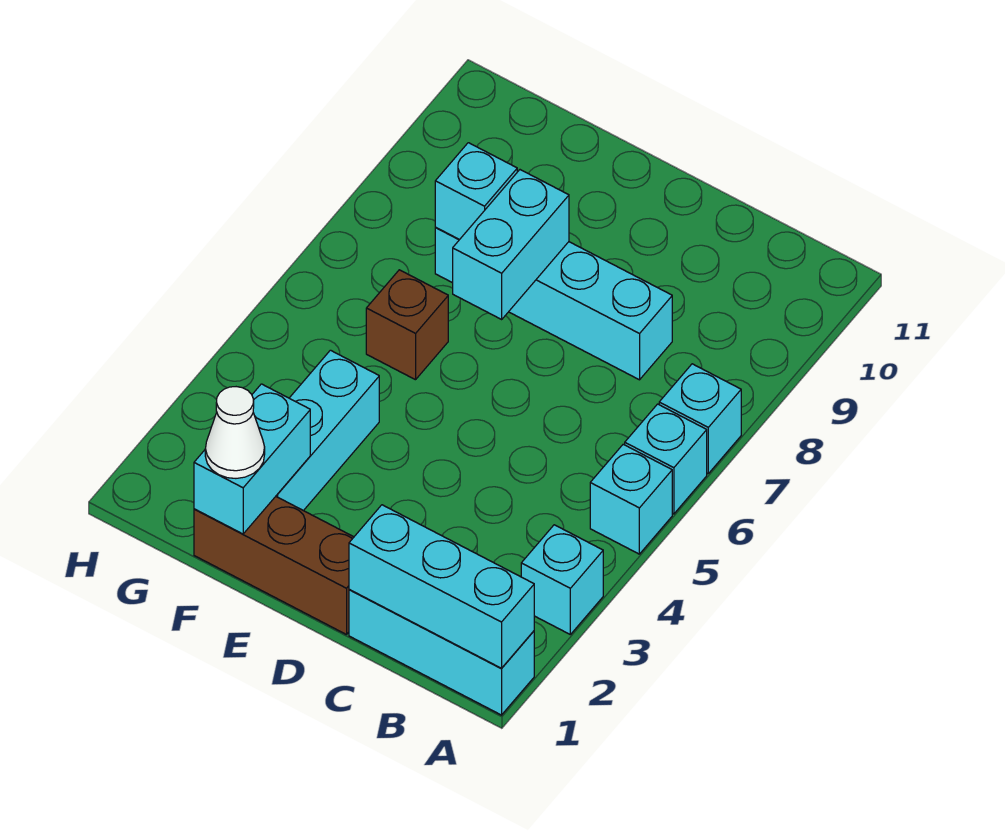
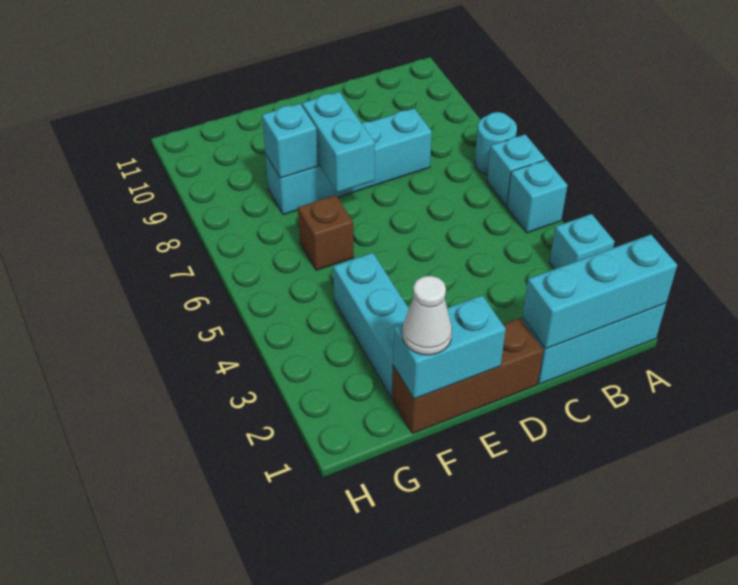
cyan 1x1 brick [659,364,741,473] -> cyan 1x1 round brick [475,112,517,175]
cyan 1x2 brick [194,384,310,534] -> cyan 1x2 brick turned to [393,295,506,399]

